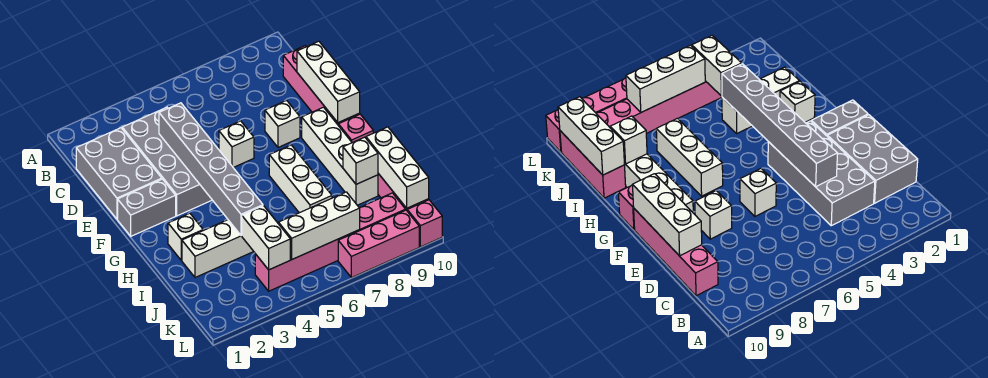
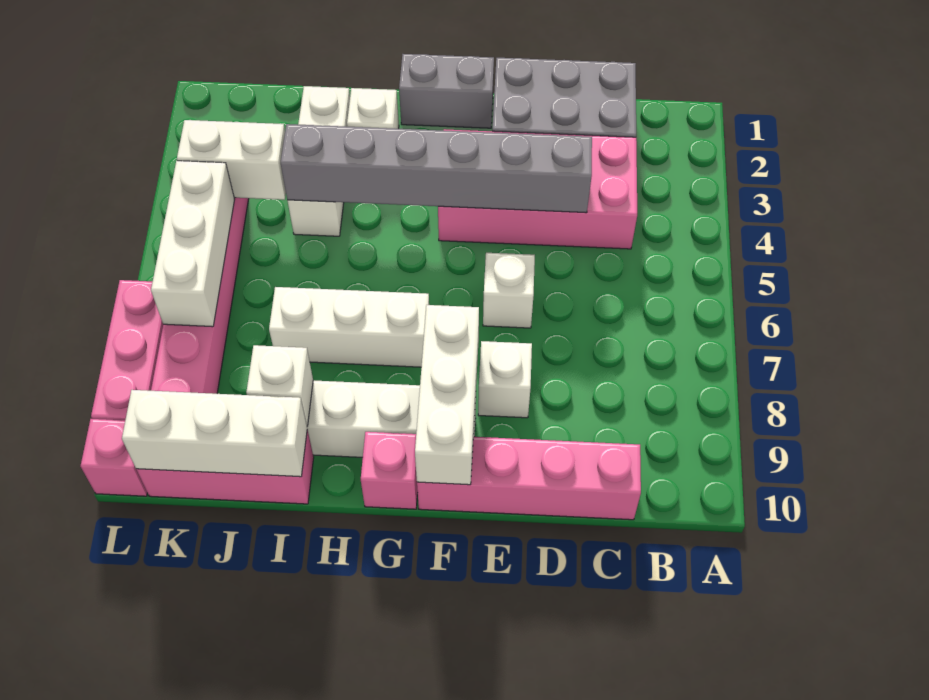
grey 2x4 brick [122,107,212,216] -> pink 2x4 brick [438,129,637,249]
white 1x3 brick [297,41,360,123] -> white 1x3 brick turned to [415,305,479,485]
grey 1x2 brick [118,179,176,236] -> grey 1x2 brick turned to [399,54,494,128]

